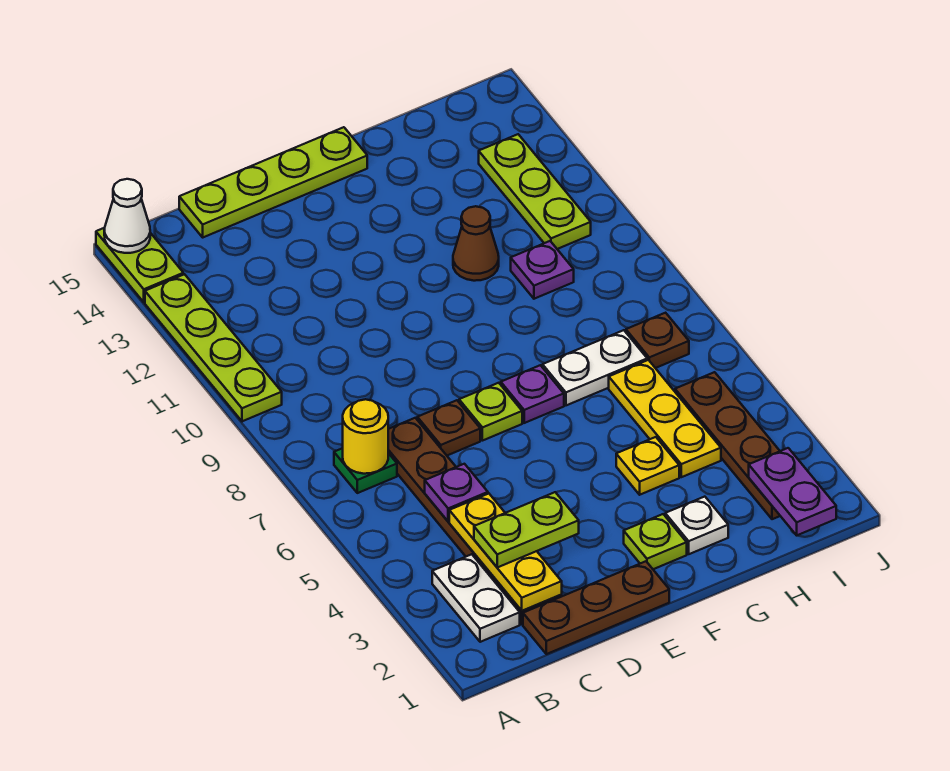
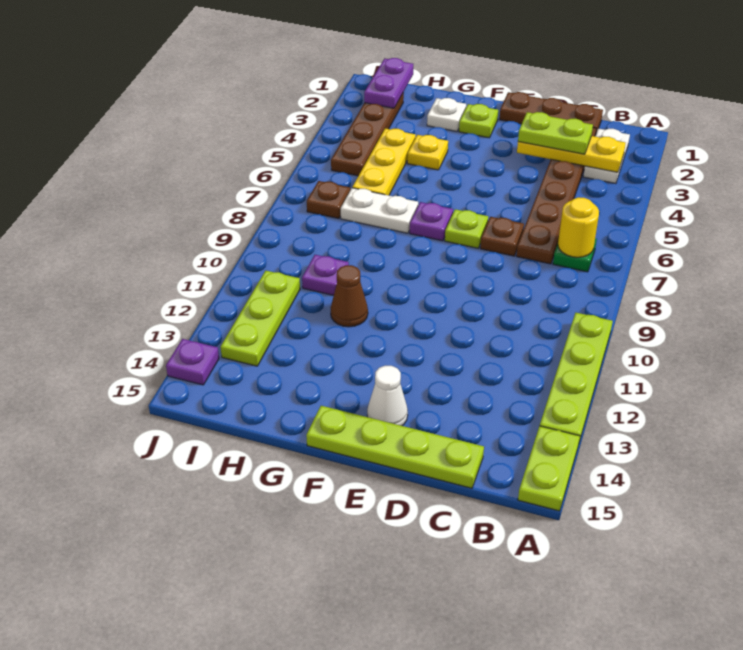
white 1x1 cone [104,179,150,253] -> white 1x1 cone moved to [367,366,408,426]
yellow 1x3 plate [449,494,562,611] -> yellow 1x3 plate turned to [517,136,626,172]
purple 1x1 plate [425,464,488,522] -> purple 1x1 plate moved to [166,339,219,385]

